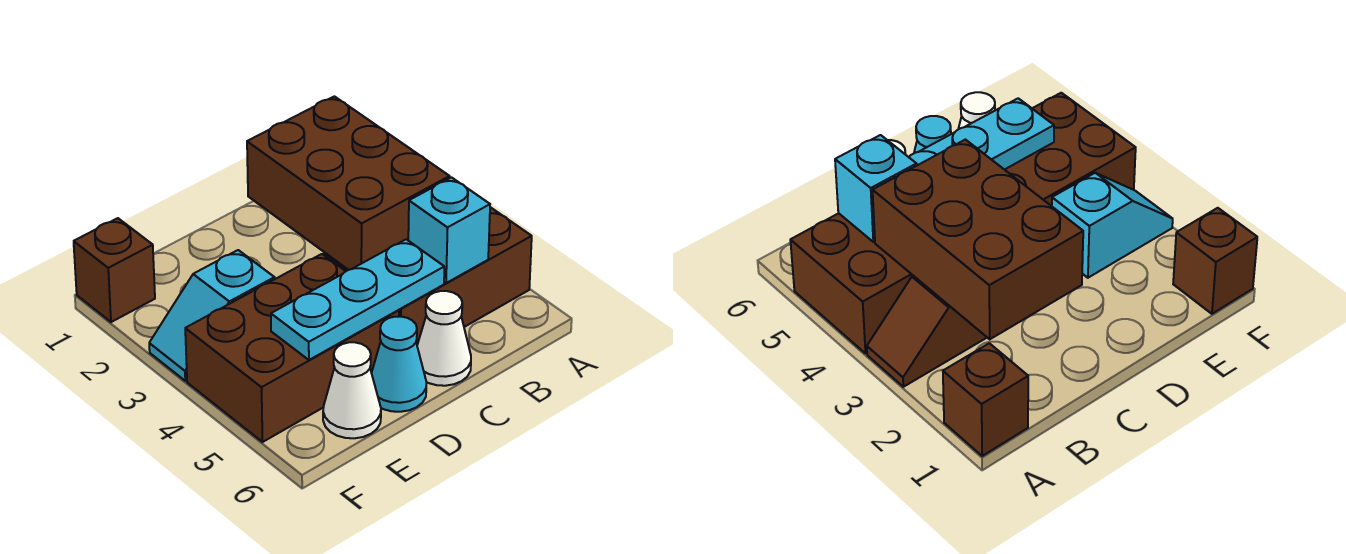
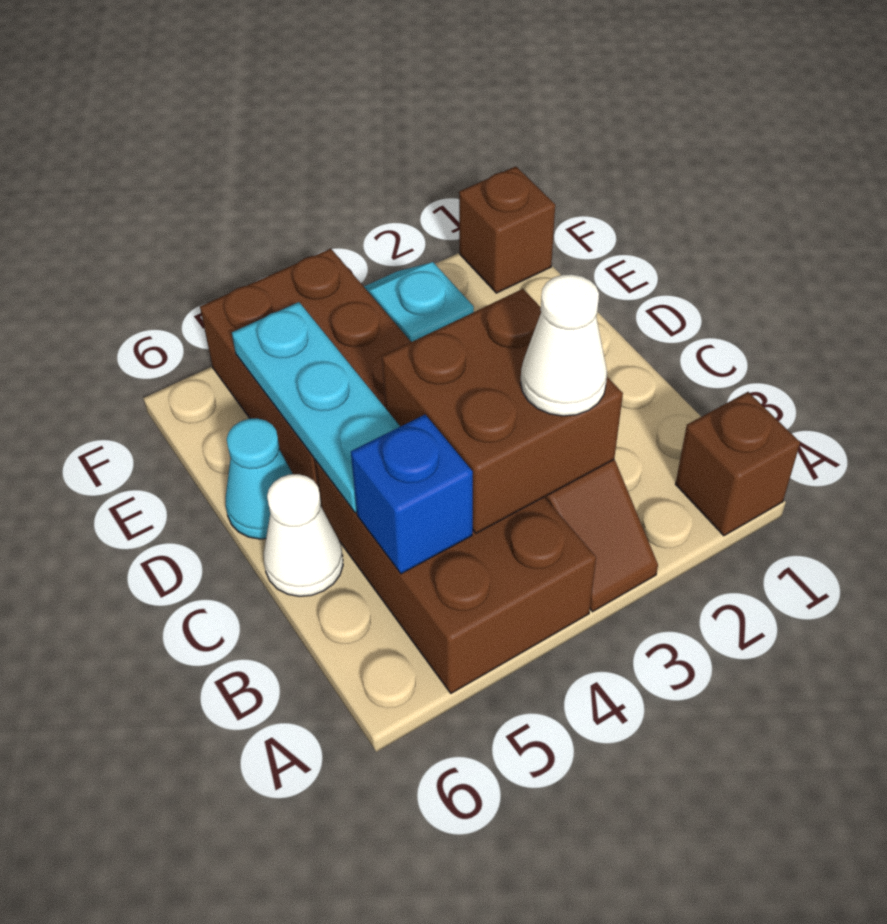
brown 2x3 brick [247,96,450,270] -> brown 2x2 brick [382,289,623,533]
cyan 1x1 brick [408,178,490,283] -> blue 1x1 brick [351,415,473,574]
white 1x1 cone [323,342,381,438] -> white 1x1 cone moved to [521,274,607,416]

